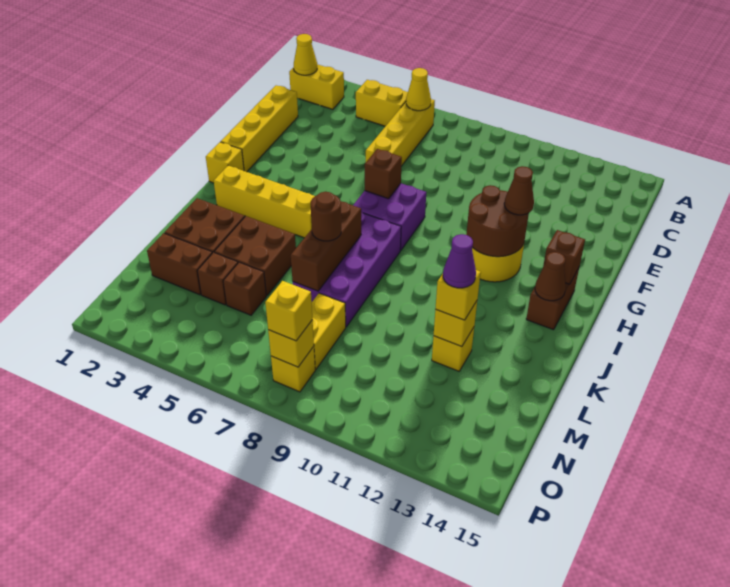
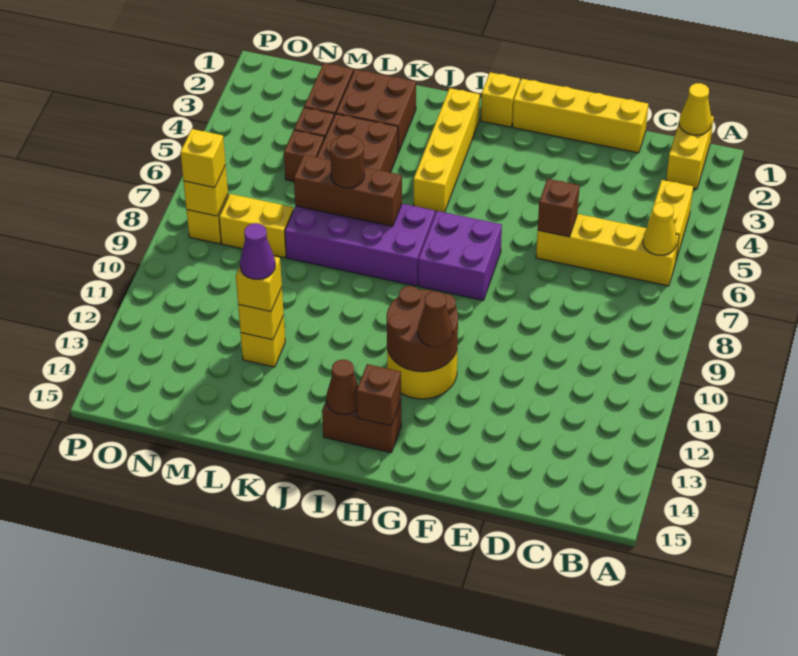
brown 1x1 brick [365,149,402,199] -> brown 1x1 brick moved to [538,179,580,237]

